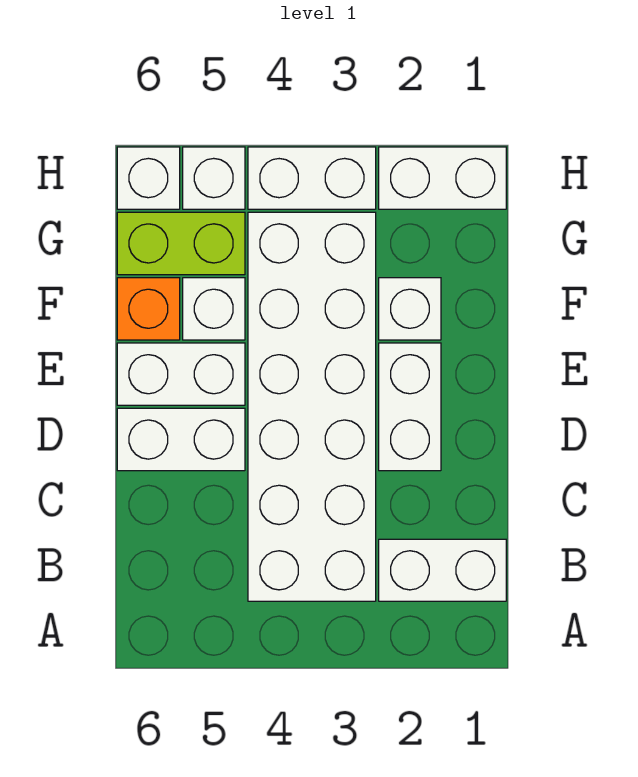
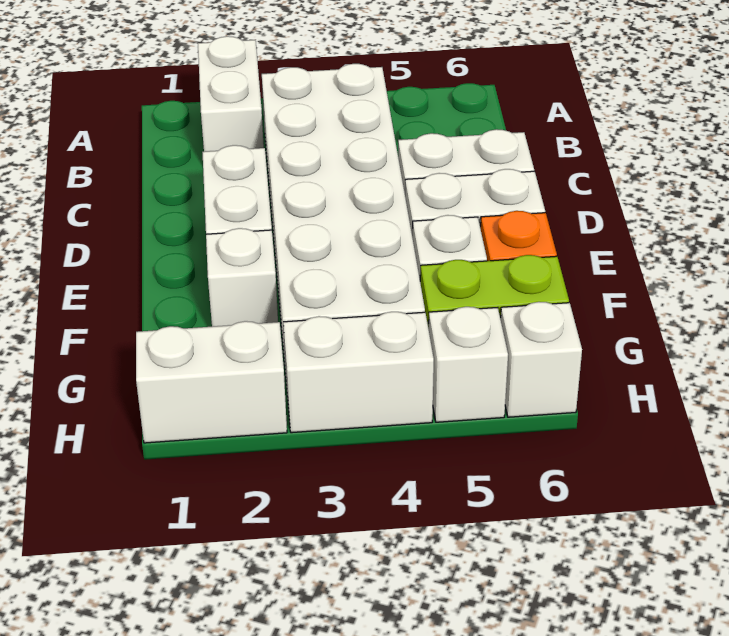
white 1x2 brick [379,539,506,601] -> white 1x2 brick turned to [198,36,264,152]

